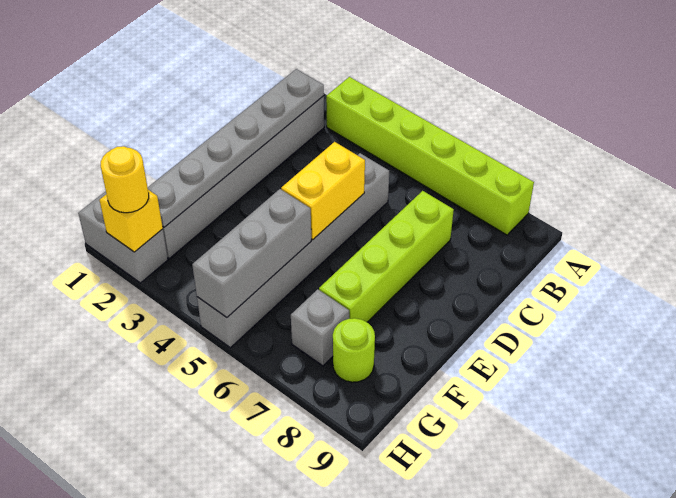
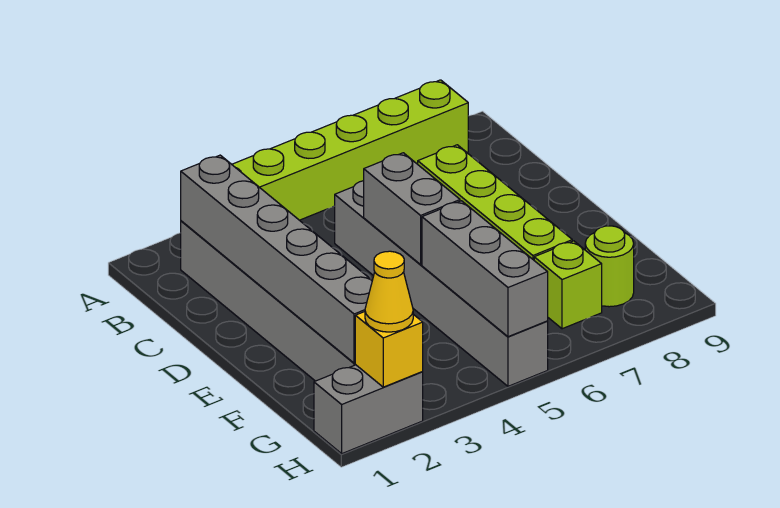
grey 1x6 plate [148,69,324,227] -> grey 1x6 brick [181,155,372,363]
yellow 1x2 brick [281,142,365,239] -> grey 1x2 brick [364,153,460,264]
grey 1x1 brick [291,289,349,366] -> lime 1x1 brick [534,241,602,329]
yellow 1x1 round brick [101,146,149,213] -> yellow 1x1 cone [365,251,413,332]

